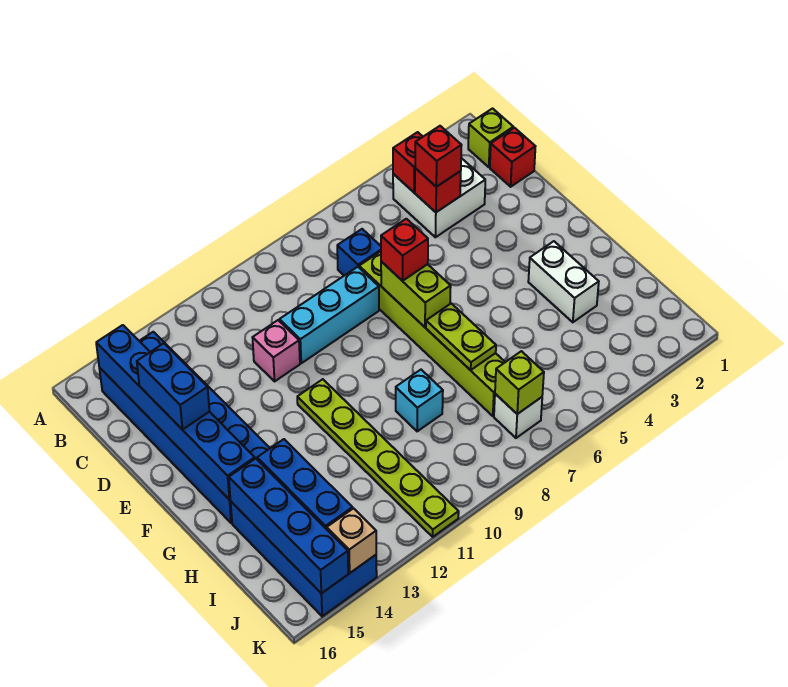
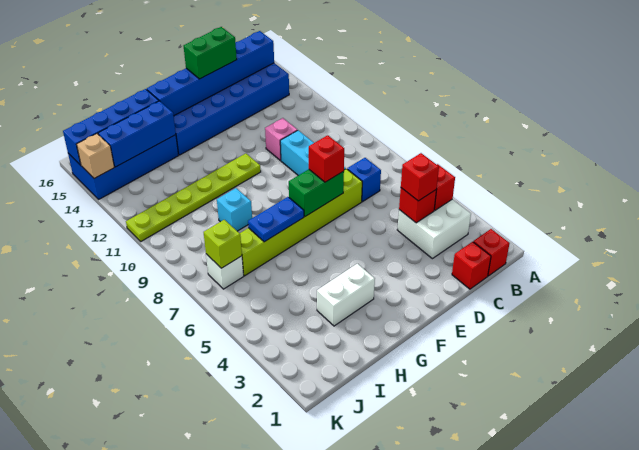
lime 1x1 brick [468,109,513,167] -> red 1x1 brick [473,229,510,276]
blue 1x2 brick [137,343,209,430] -> green 1x2 brick [184,27,237,79]
lime 1x2 brick [381,262,451,327] -> green 1x2 brick [289,169,344,217]
lime 1x2 plate [426,303,496,370] -> blue 1x2 plate [248,197,304,242]

